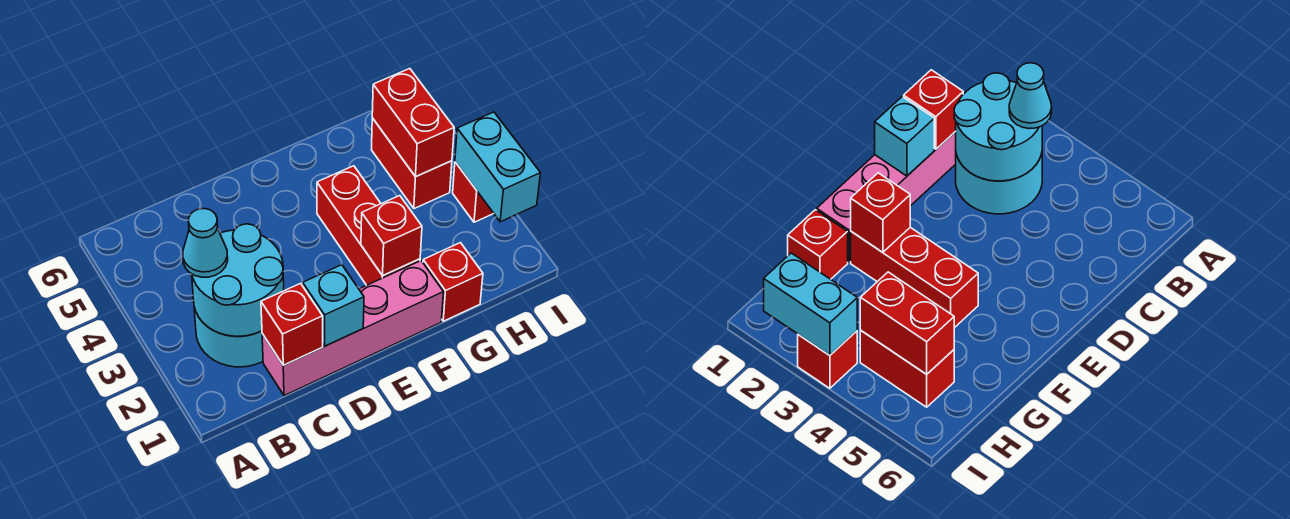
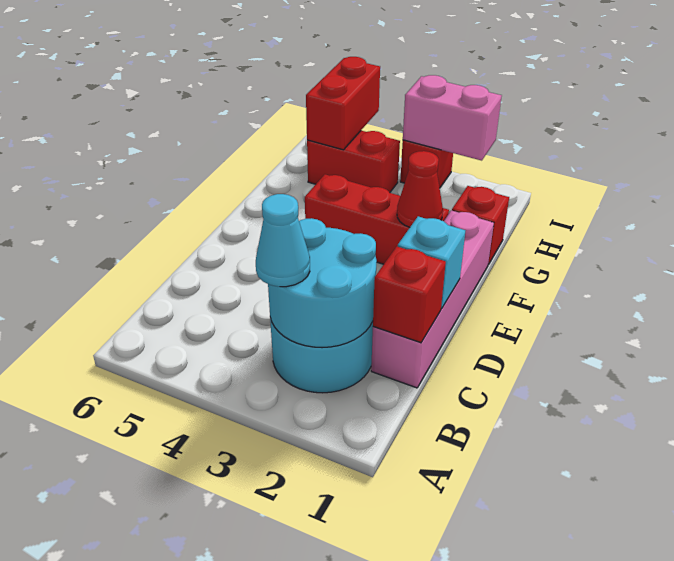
red 1x1 brick [361,196,422,276] -> red 1x1 cone [397,151,443,227]
red 1x2 brick [372,69,454,177] -> red 1x2 brick turned to [306,57,380,150]
cyan 1x2 brick [455,112,541,222] -> pink 1x2 brick [403,75,502,161]

